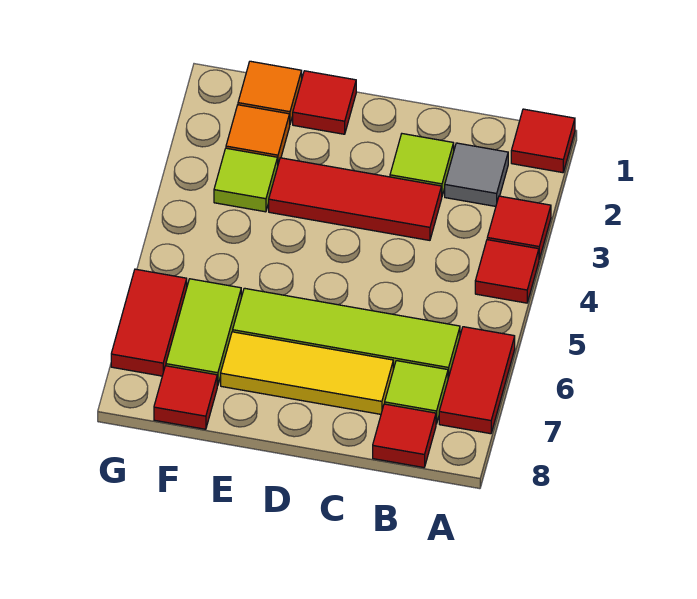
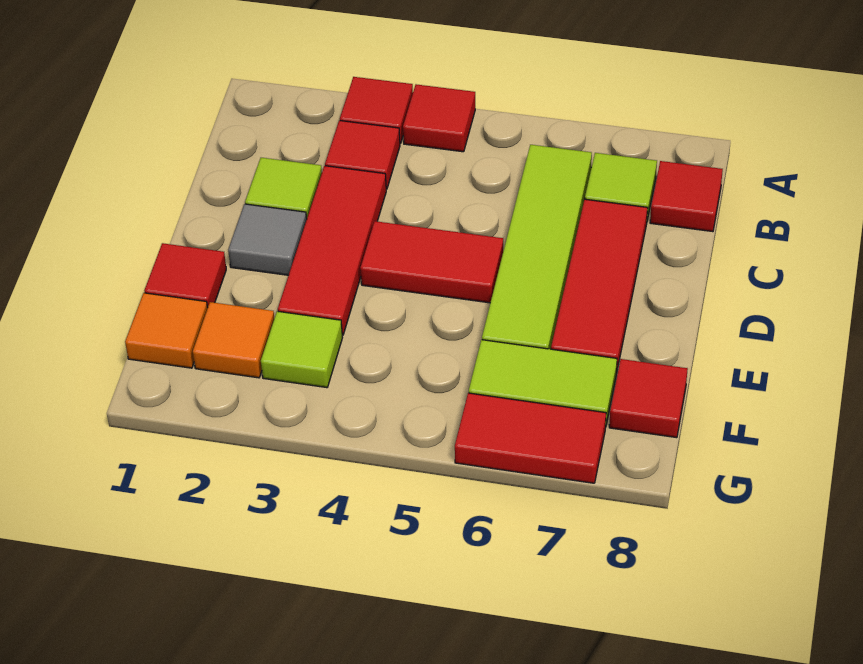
red 1x1 tile [511,109,575,173] -> red 1x1 tile moved to [325,120,400,189]
red 1x2 tile [439,327,515,434] -> red 1x2 tile moved to [360,221,503,303]
grey 1x1 tile [445,143,508,206] -> grey 1x1 tile moved to [228,204,307,275]
yellow 1x3 tile [221,332,393,414] -> red 1x3 tile [551,199,648,373]

